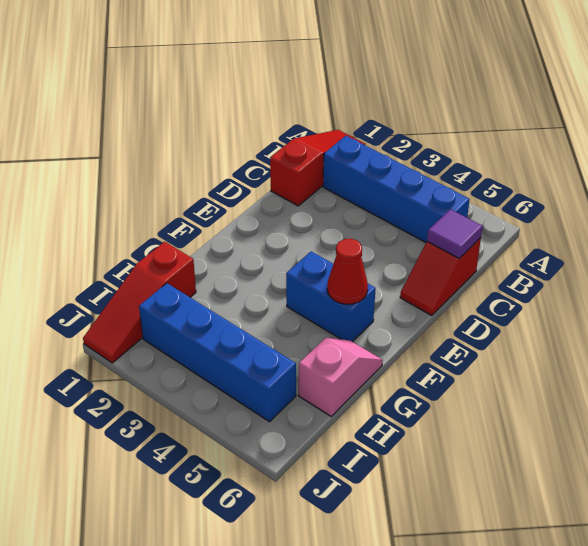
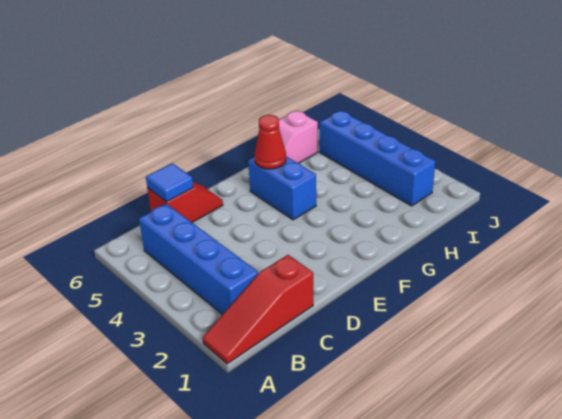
purple 1x1 tile [427,209,483,258] -> blue 1x1 tile [146,163,193,202]
red 1x3 slope [83,242,196,363] -> none

